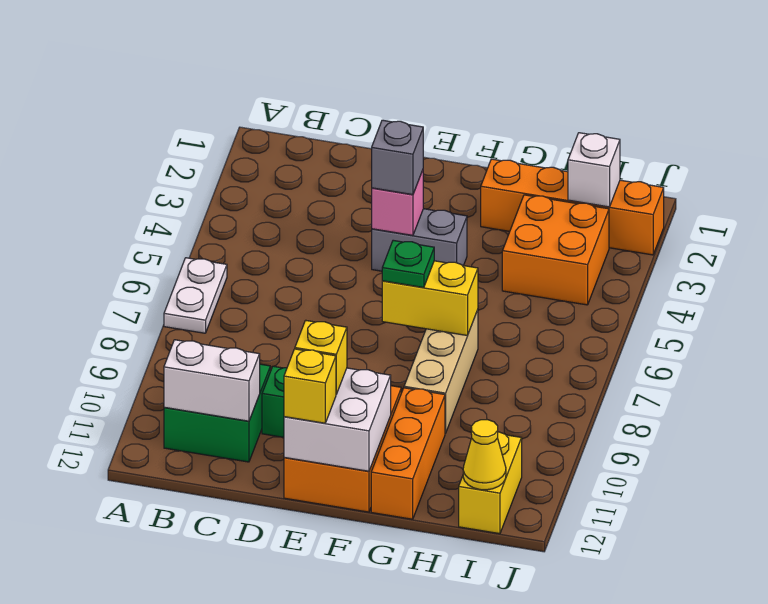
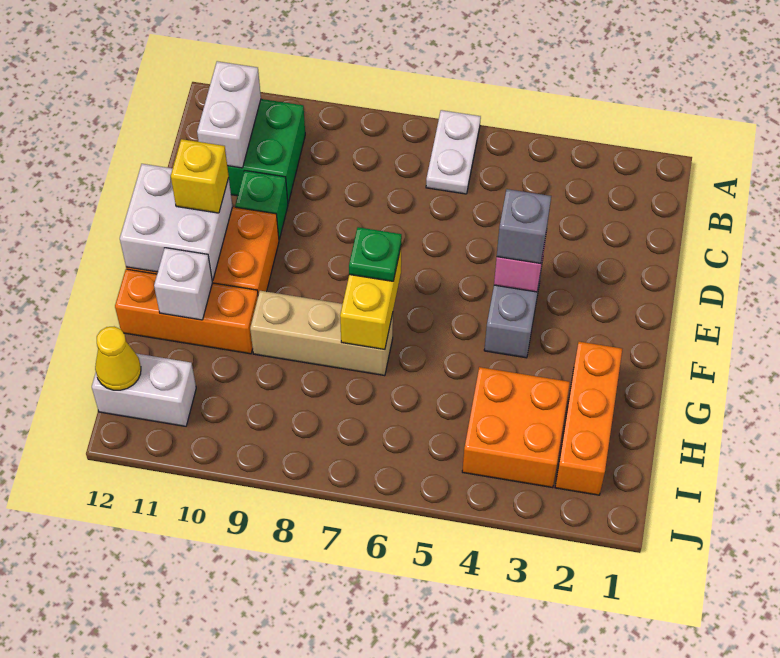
white 1x2 plate [164,258,227,333] -> white 1x2 plate turned to [426,110,481,194]
yellow 1x1 brick [284,349,336,423] -> none
orange 1x4 brick [481,159,664,255] -> orange 1x3 brick [555,342,622,495]
white 1x1 brick [568,133,620,207] -> white 1x1 brick moved to [154,248,212,320]
yellow 1x2 brick [459,432,522,534] -> white 1x2 brick [92,354,196,426]

